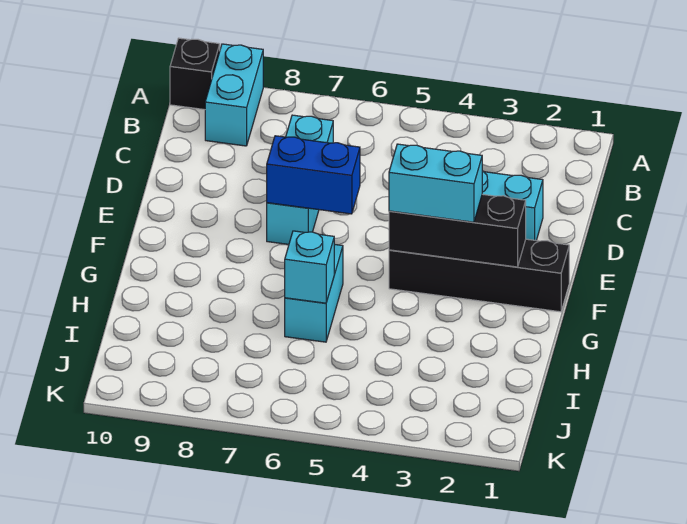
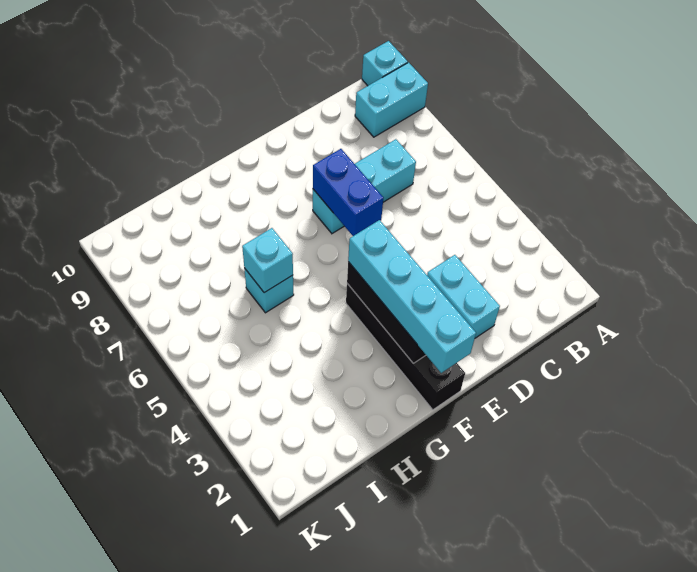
black 1x1 brick [170,38,220,110] -> cyan 1x1 brick [362,41,408,86]
cyan 1x2 brick [389,144,482,222] -> cyan 1x4 brick [348,220,476,373]
cyan 1x2 brick [285,244,343,342] -> cyan 1x1 brick [244,268,294,313]

